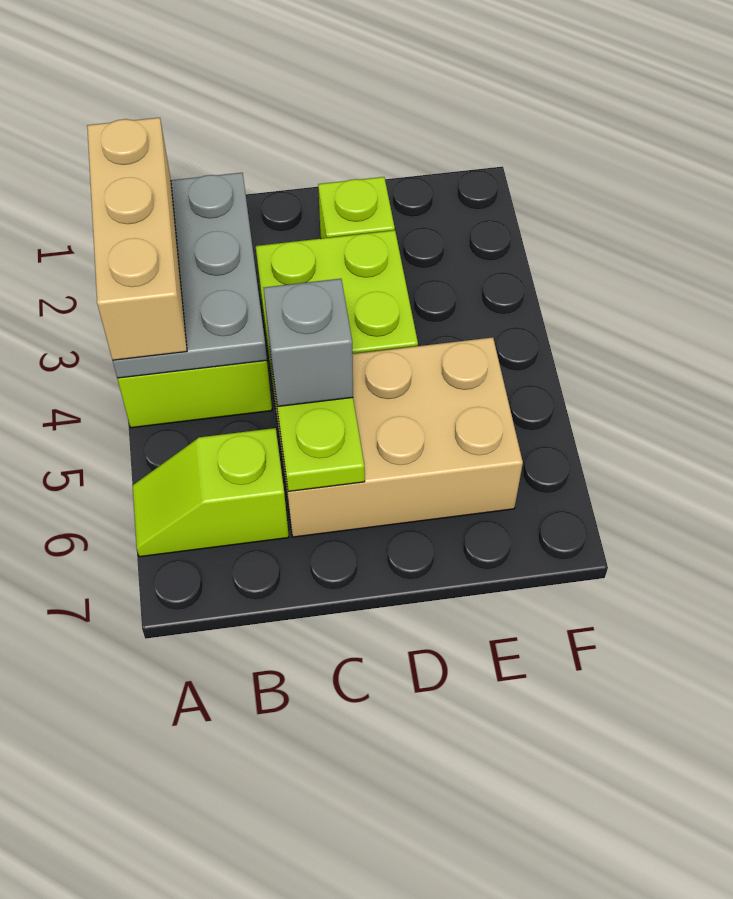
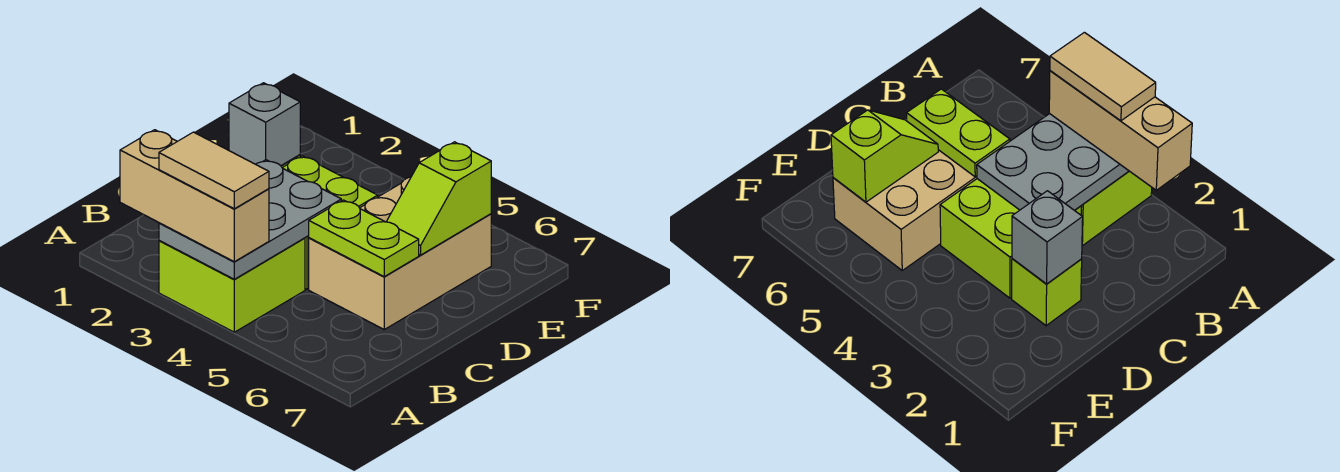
grey 2x3 plate [113,173,267,378] -> grey 2x3 plate turned to [159,160,341,279]
none -> tan 1x2 tile [159,132,269,209]
lime 1x2 slope [132,428,289,557] -> lime 1x2 slope moved to [386,142,491,255]
grey 1x1 brick [264,279,353,407] -> grey 1x1 brick moved to [229,83,300,166]

